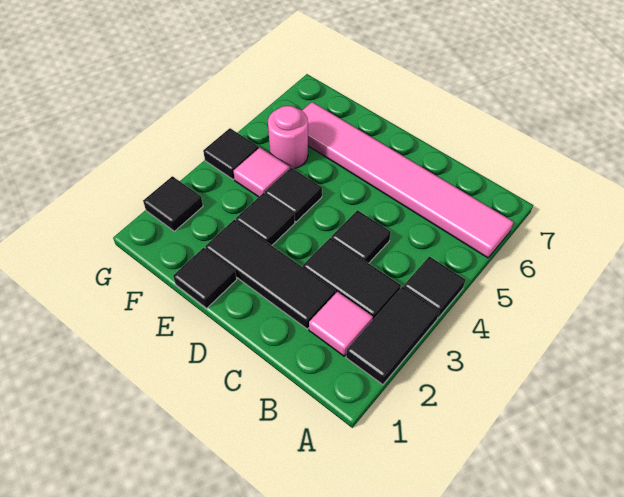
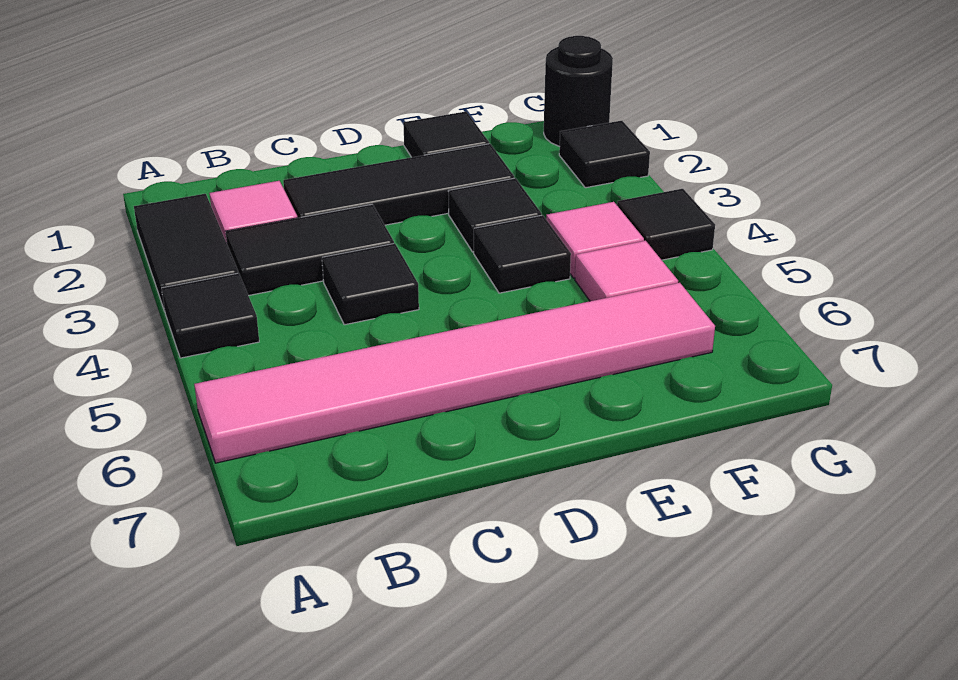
pink 1x1 round brick [268,106,308,169] -> pink 1x1 tile [575,241,678,301]
none -> black 1x1 round brick [544,36,613,147]

